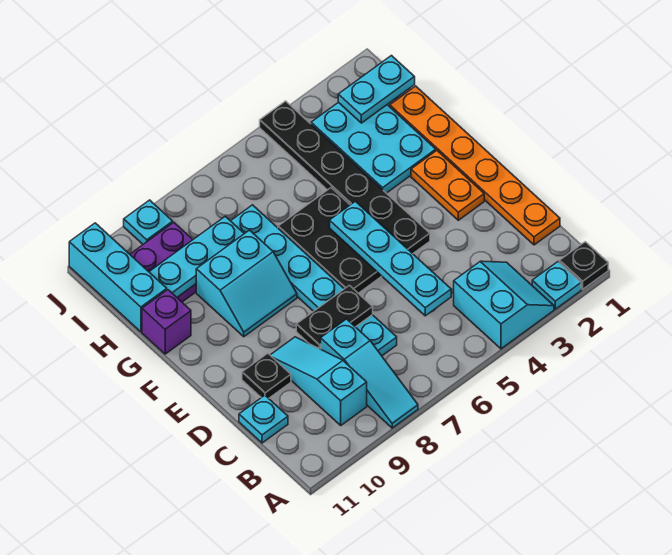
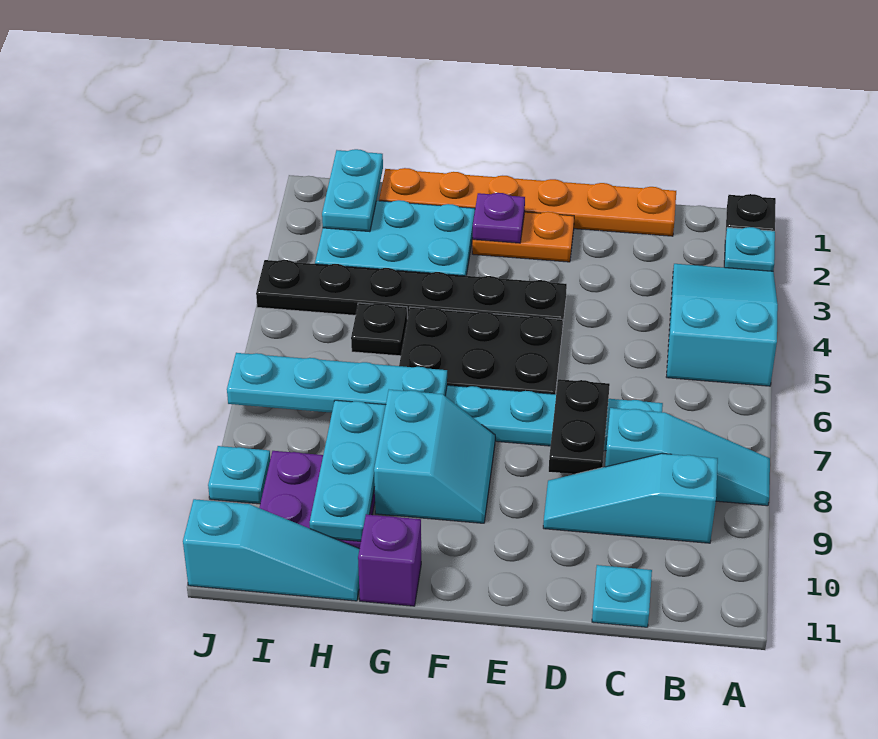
cyan 2x2 slope [454,261,554,349] -> cyan 2x3 slope [666,264,778,386]
cyan 1x4 plate [330,201,451,316] -> cyan 1x4 plate moved to [227,353,447,413]
black 1x1 plate [242,353,291,398] -> black 1x1 plate moved to [351,303,407,356]
none -> purple 1x1 plate [473,193,525,243]
cyan 1x3 brick [69,223,167,332] -> cyan 1x3 slope [183,499,359,601]

